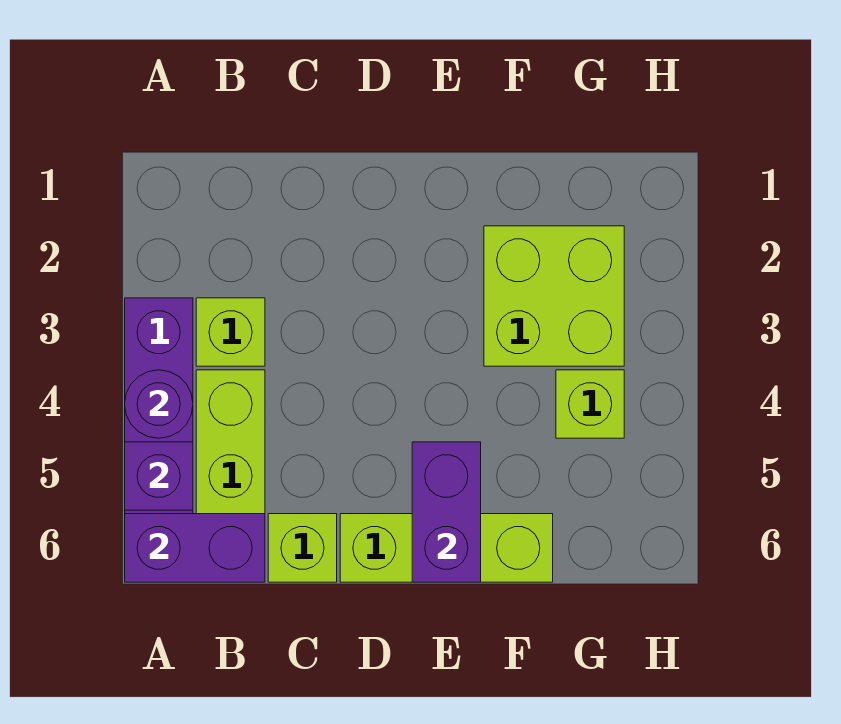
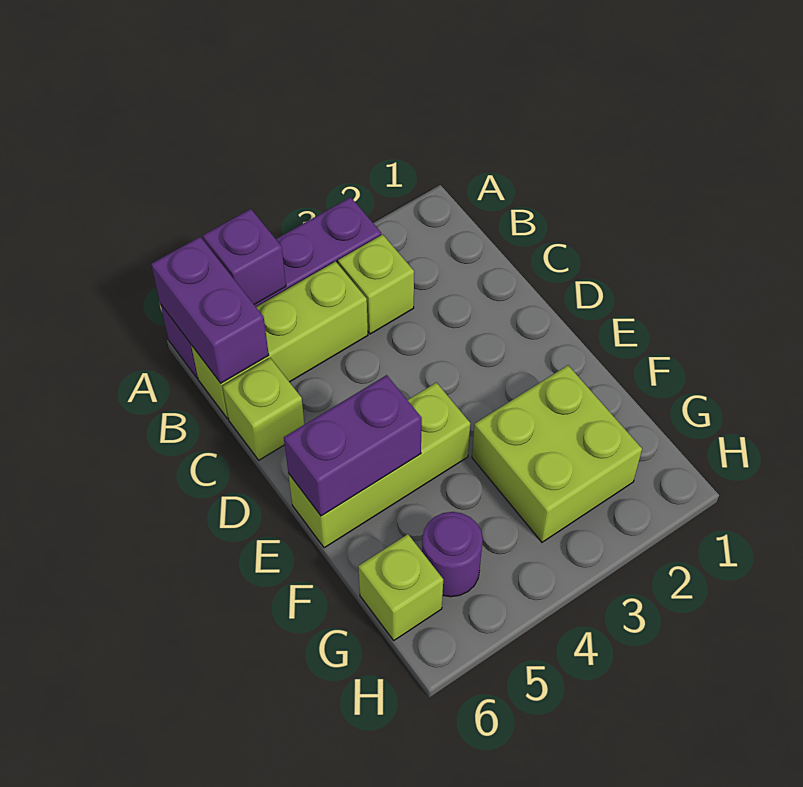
purple 1x1 round brick [125,370,193,438] -> purple 1x1 round brick moved to [422,512,483,597]
lime 1x3 brick [340,514,553,582] -> lime 1x3 brick turned to [288,382,470,548]
lime 1x1 brick [556,370,624,438] -> lime 1x1 brick moved to [358,534,443,640]

